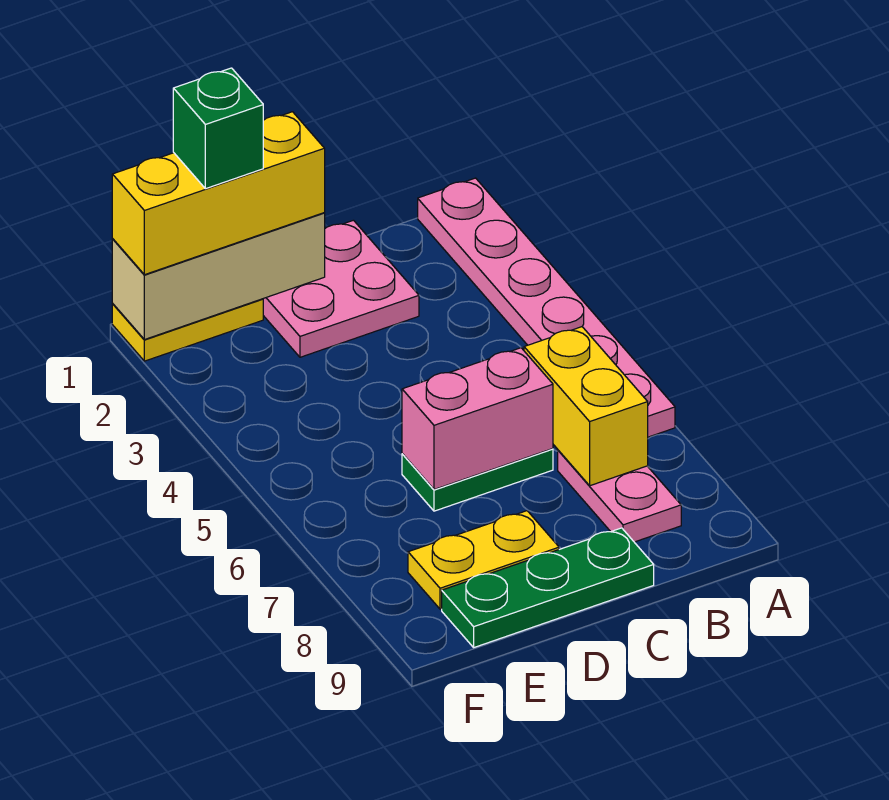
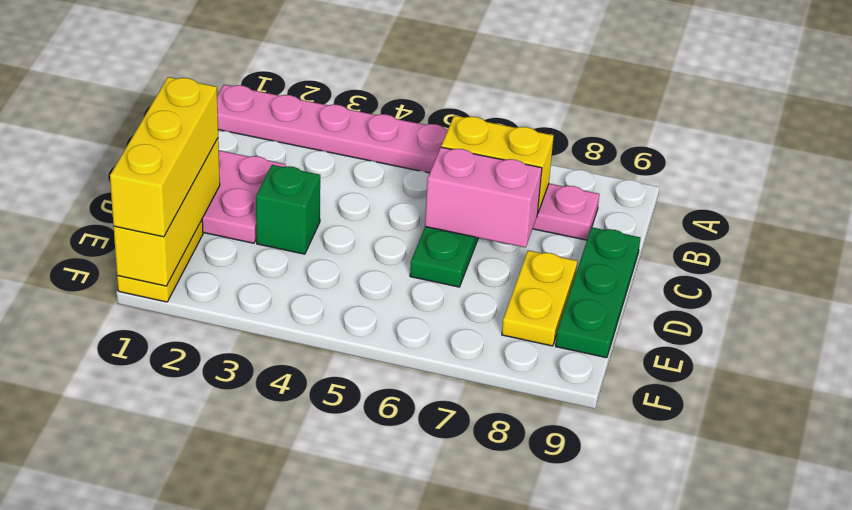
pink 1x2 brick [402,348,553,490] -> pink 1x2 brick turned to [425,147,542,248]
tan 1x3 brick [112,213,325,340] -> yellow 1x3 brick [114,139,220,286]
green 1x1 brick [173,68,263,189] -> green 1x1 brick moved to [256,165,320,254]

